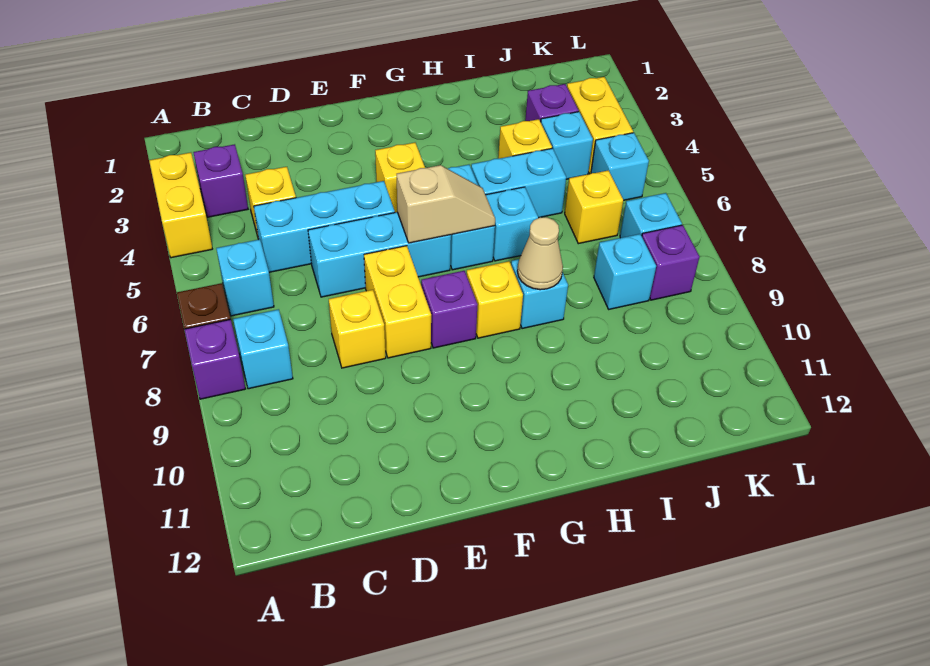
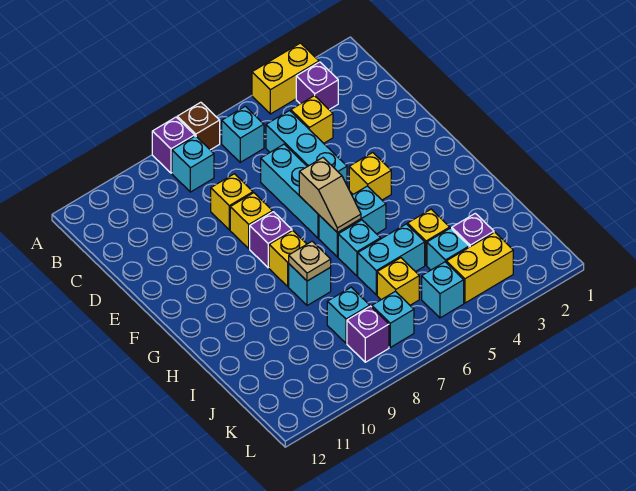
yellow 1x2 brick [364,246,431,358] -> yellow 1x1 brick [230,193,272,249]
cyan 1x2 brick [471,148,566,218] -> cyan 1x2 brick turned to [358,224,425,295]
tan 1x1 cone [517,217,563,290] -> tan 1x1 plate [289,241,331,281]

